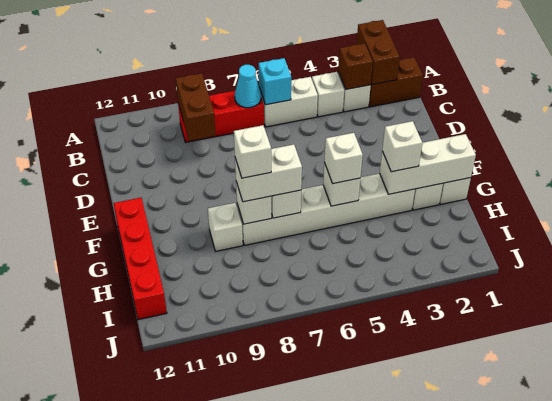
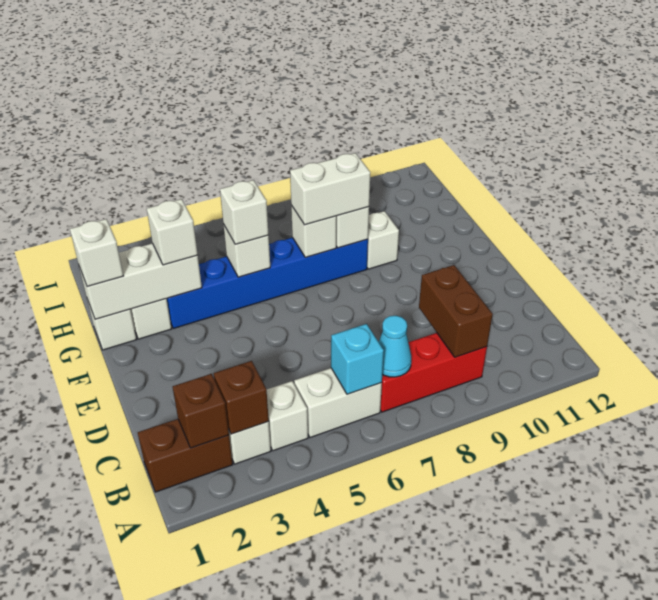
brown 1x2 brick [357,20,400,85] -> brown 1x1 brick [173,374,229,448]
red 1x4 brick [114,198,167,320] -> none
white 1x6 brick [237,173,415,245] -> blue 1x6 brick [167,238,368,328]
white 1x1 brick [234,125,271,178] -> white 1x1 brick moved to [70,219,123,287]

